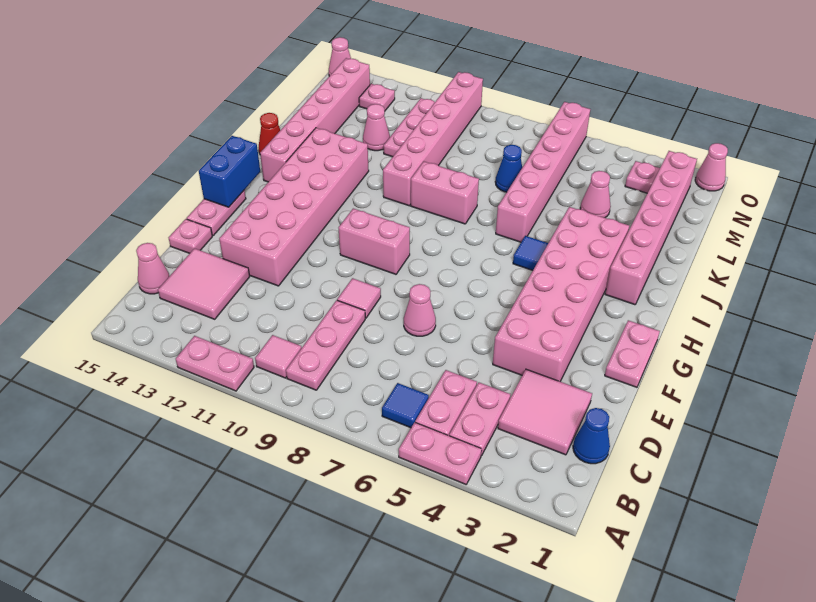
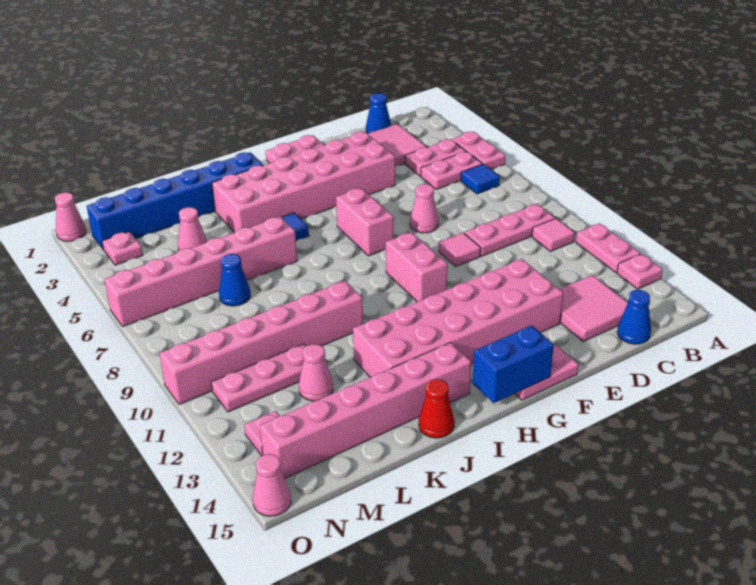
pink 1x1 cone [136,243,169,294] -> blue 1x1 cone [617,290,651,344]
pink 1x1 plate [169,219,212,253] -> pink 1x1 plate moved to [617,254,663,289]
pink 1x6 brick [605,151,697,305] -> blue 1x6 brick [87,152,263,249]
pink 1x2 brick [411,162,479,224] -> pink 1x2 brick moved to [336,188,393,256]

